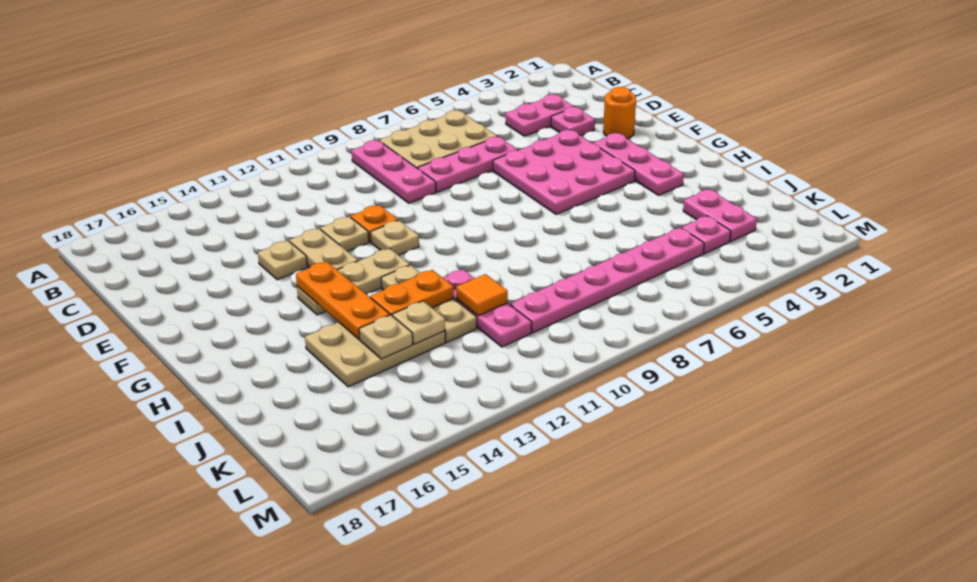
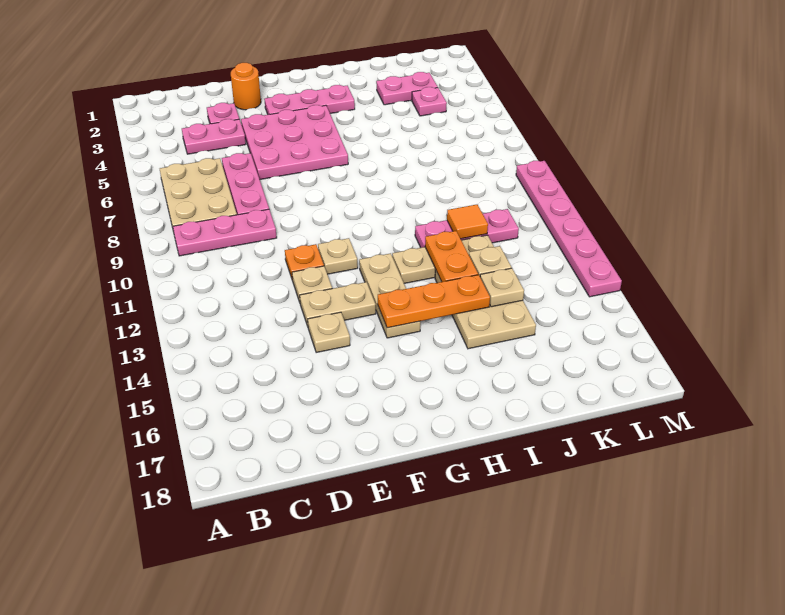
pink 1x2 plate [506,94,574,136] -> pink 1x2 plate turned to [182,119,246,154]
pink 1x6 plate [510,228,704,333] -> pink 1x6 plate moved to [516,161,622,297]

